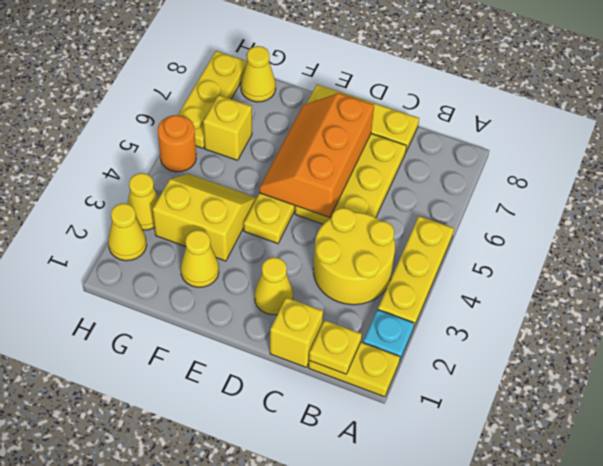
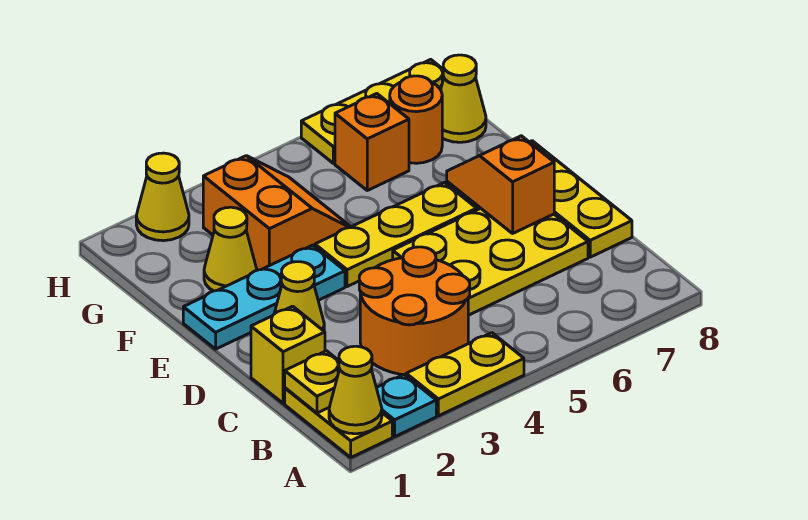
yellow 1x3 plate [378,216,454,329] -> yellow 1x2 plate [406,333,524,416]
yellow 2x2 round brick [313,208,395,305] -> orange 2x2 round brick [359,247,470,375]
orange 2x3 slope [259,93,374,218] -> orange 1x2 slope [447,136,554,233]
none -> cyan 1x3 plate [183,245,345,349]
yellow 2x2 slope [153,174,256,261] -> orange 2x2 slope [203,156,350,270]
yellow 1x1 brick [203,95,252,160] -> orange 1x1 brick [335,94,409,190]
yellow 1x1 cone [127,173,159,230] -> yellow 1x1 cone moved to [329,346,382,434]
orange 1x1 round brick [158,115,196,172] -> orange 1x1 round brick moved to [390,76,442,163]

